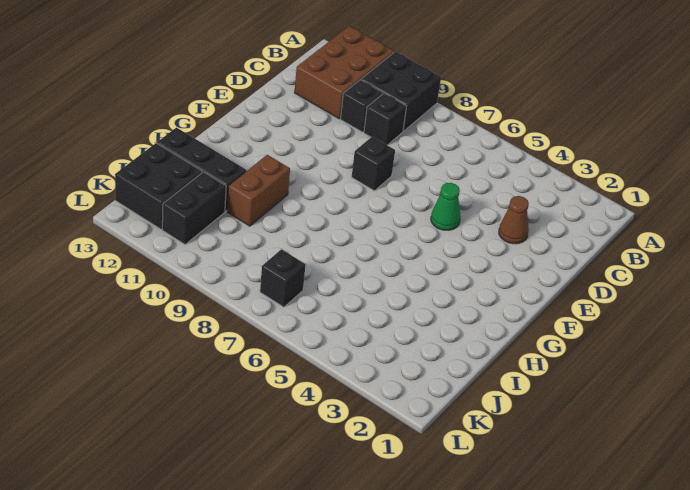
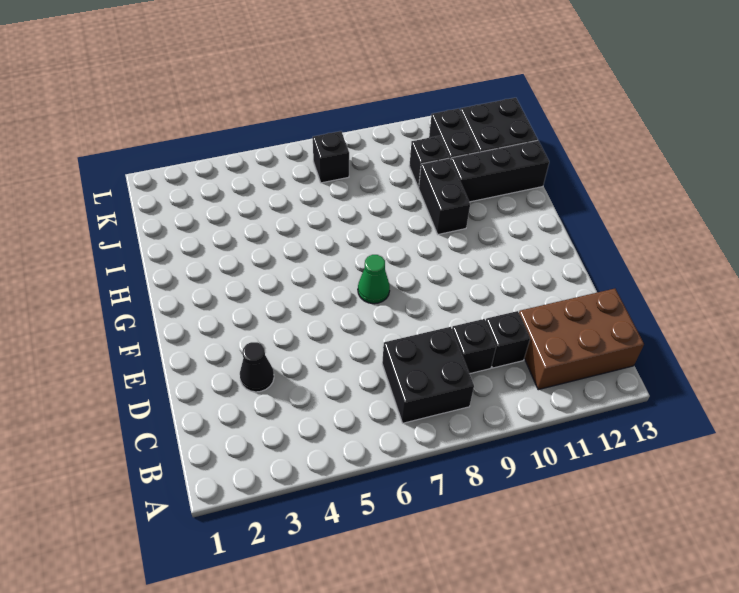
black 2x2 brick [361,52,441,131] -> black 2x2 brick moved to [382,327,474,423]
brown 2x3 brick [294,26,394,119] -> brown 2x3 brick turned to [519,289,644,390]
brown 1x1 cone [499,196,529,244] -> black 1x1 cone [240,342,274,392]
green 1x1 cone [431,183,461,230] -> green 1x1 cone moved to [358,255,390,304]
black 1x1 brick [352,137,395,191] -> black 1x1 brick moved to [409,136,449,187]
brown 1x2 brick [227,155,290,226] -> black 1x2 brick [418,158,470,234]

